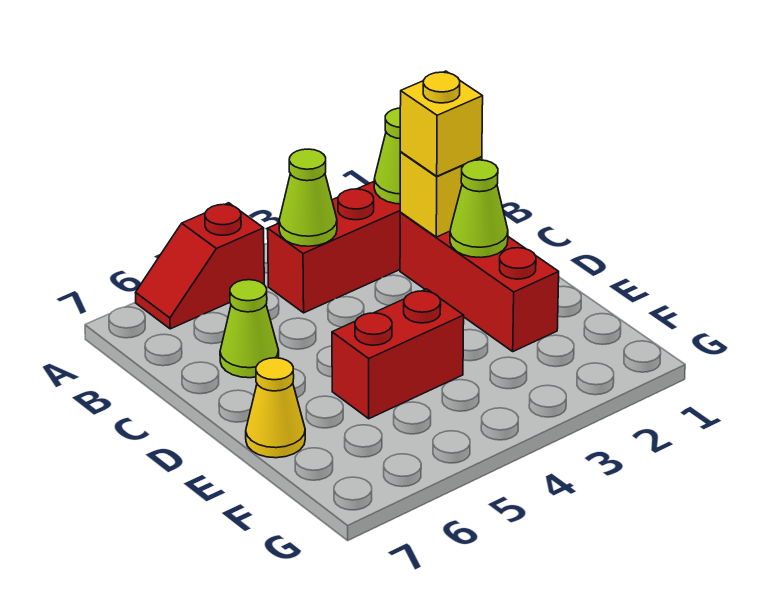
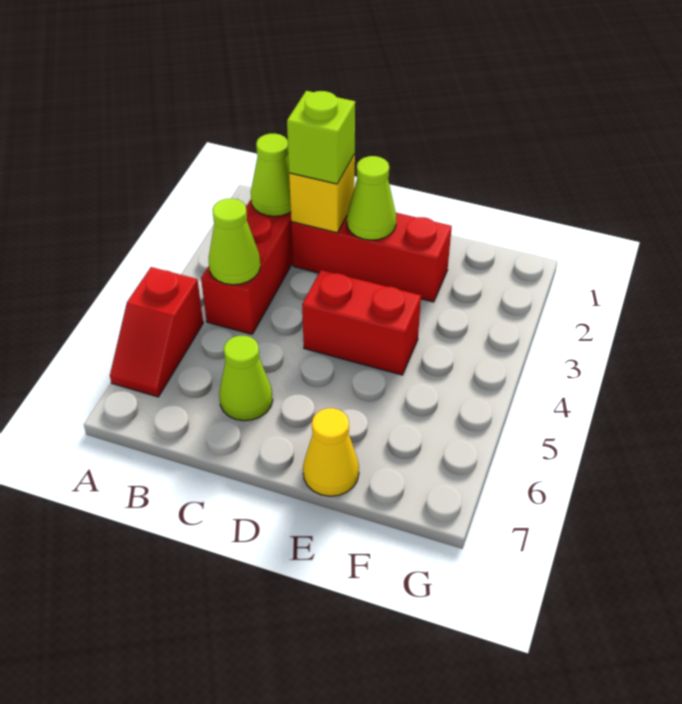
yellow 1x1 brick [400,71,483,176] -> lime 1x1 brick [287,91,355,184]
red 1x2 brick [332,289,464,419] -> red 1x2 brick turned to [302,270,421,375]

